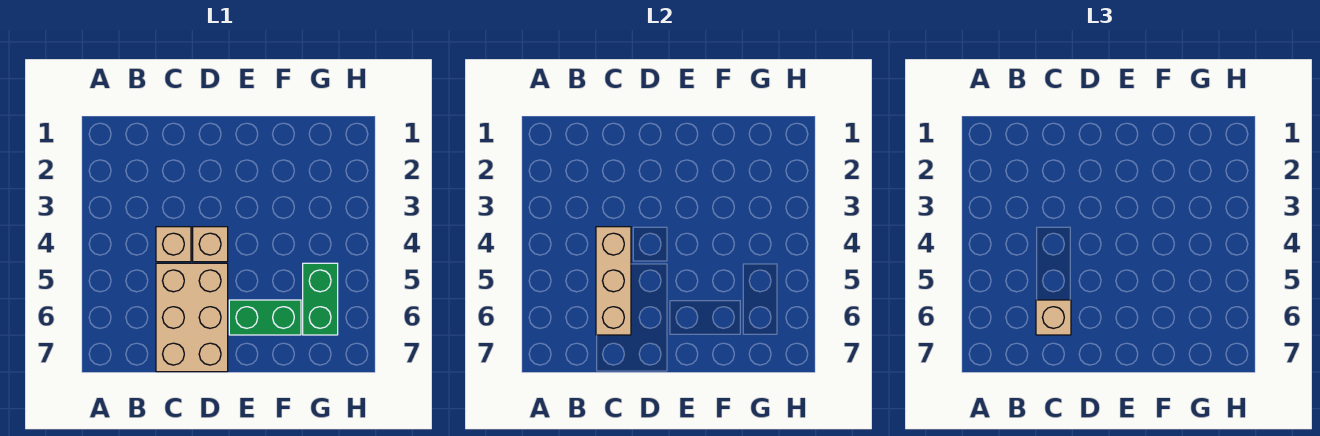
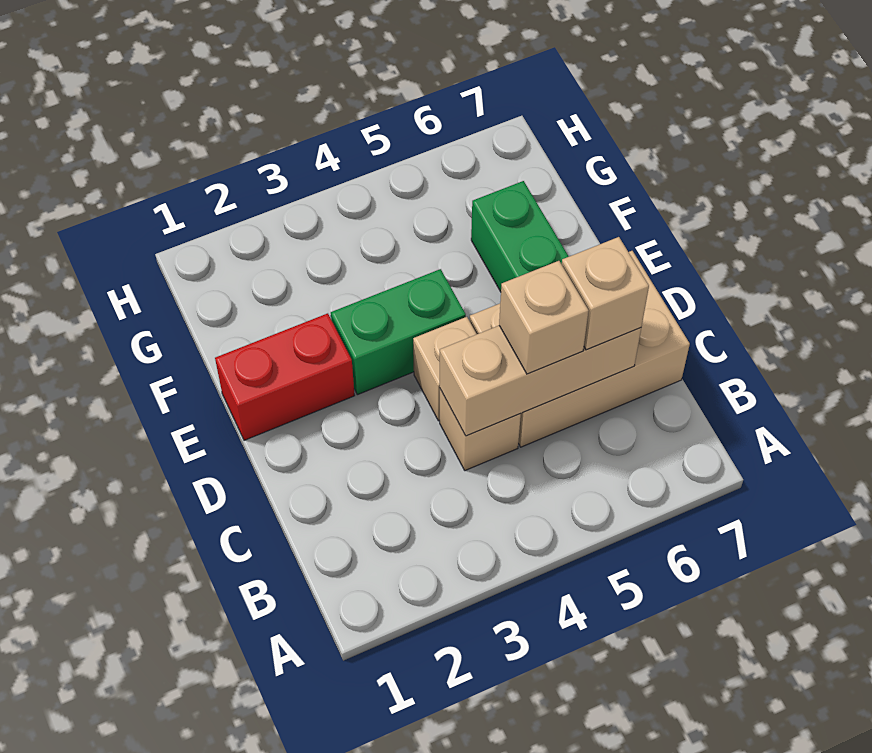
none -> tan 1x1 brick [499,261,589,374]
none -> red 1x2 brick [215,313,355,440]
green 1x2 brick [303,263,338,335] -> green 1x2 brick moved to [331,269,466,395]

